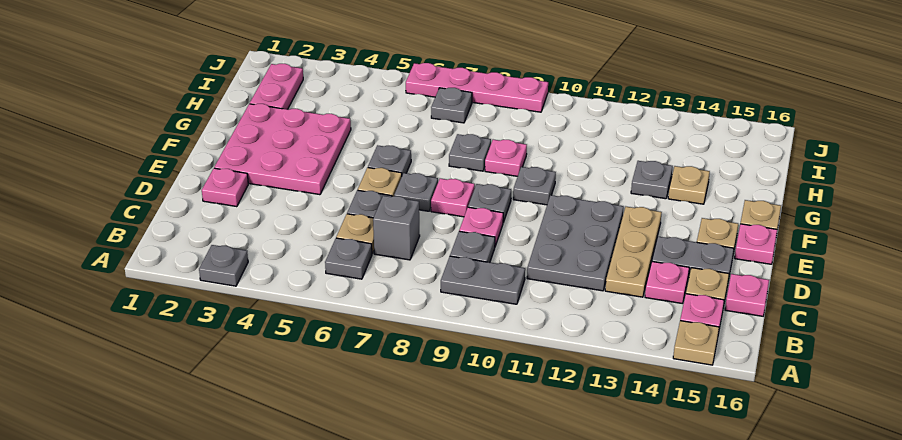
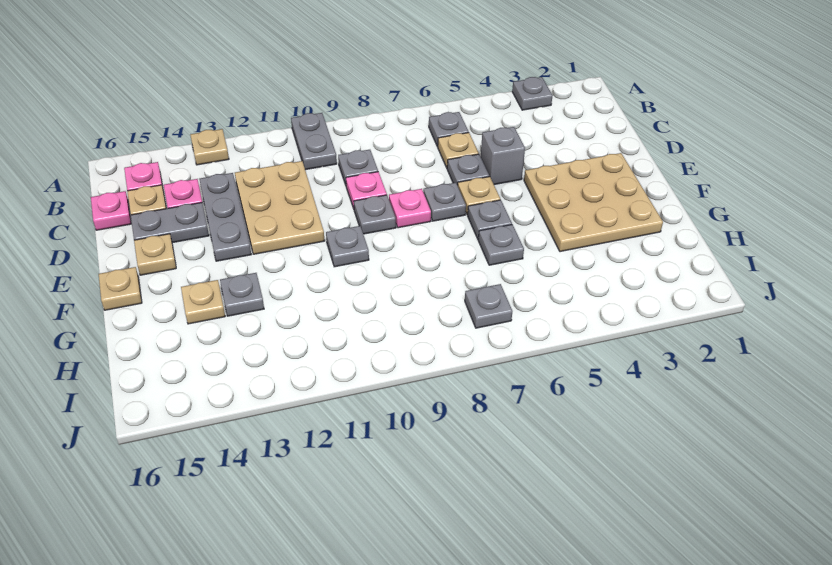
tan 1x1 plate [673,321,719,365] -> tan 1x1 plate moved to [190,129,229,165]
grey 1x2 plate [441,256,525,304] -> grey 1x2 plate turned to [291,113,337,170]
grey 1x1 brick [373,196,420,260] -> grey 1x1 brick moved to [481,127,525,185]
grey 2x3 plate [527,195,624,291] -> tan 2x3 plate [235,161,325,254]
tan 1x3 plate [605,207,662,297] -> grey 1x3 plate [199,173,251,261]
pink 1x1 plate [202,168,248,207] -> none
pink 3x3 plate [214,104,351,195] -> tan 3x3 plate [524,153,663,252]
pink 1x1 plate [735,224,777,264] -> none
grey 1x1 plate [449,134,491,171] -> grey 1x1 plate moved to [478,225,524,265]
pink 1x1 plate [485,140,527,176] -> none
pink 1x2 plate [250,64,303,109] -> none
pink 1x4 plate [406,63,548,112] -> none

